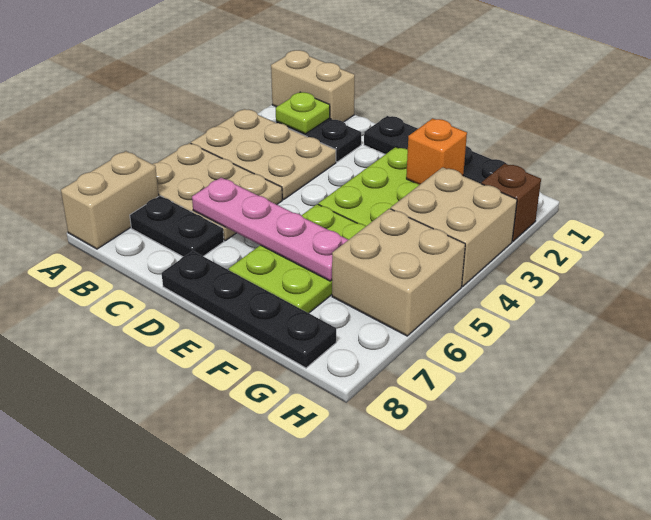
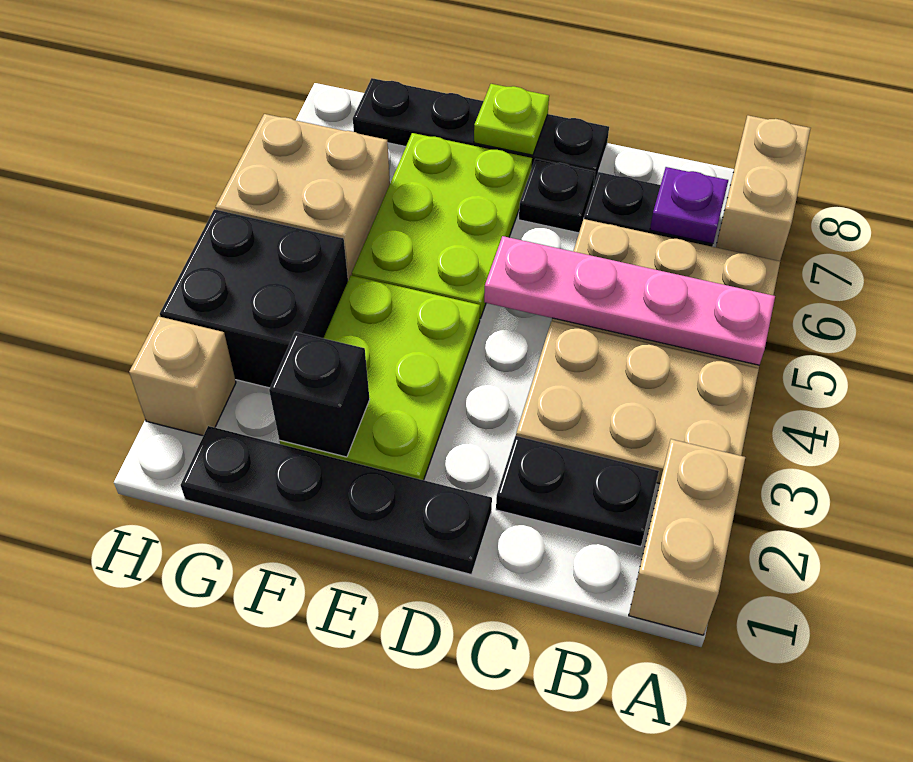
tan 1x2 brick [271,50,355,122] -> tan 1x2 brick turned to [629,439,745,635]
lime 1x1 plate [276,92,330,134] -> lime 1x1 plate moved to [474,84,549,155]
none -> purple 1x1 plate [650,167,728,244]
pink 1x4 plate [192,178,348,281] -> pink 1x4 plate moved to [484,236,775,365]
none -> black 1x1 plate [519,159,595,233]
orange 1x1 brick [406,118,467,185] -> black 1x1 brick [269,332,370,457]
tan 2x2 brick [391,167,517,286] -> black 2x2 brick [160,209,348,388]
brown 1x1 brick [481,164,541,241] -> tan 1x1 brick [129,316,236,436]

